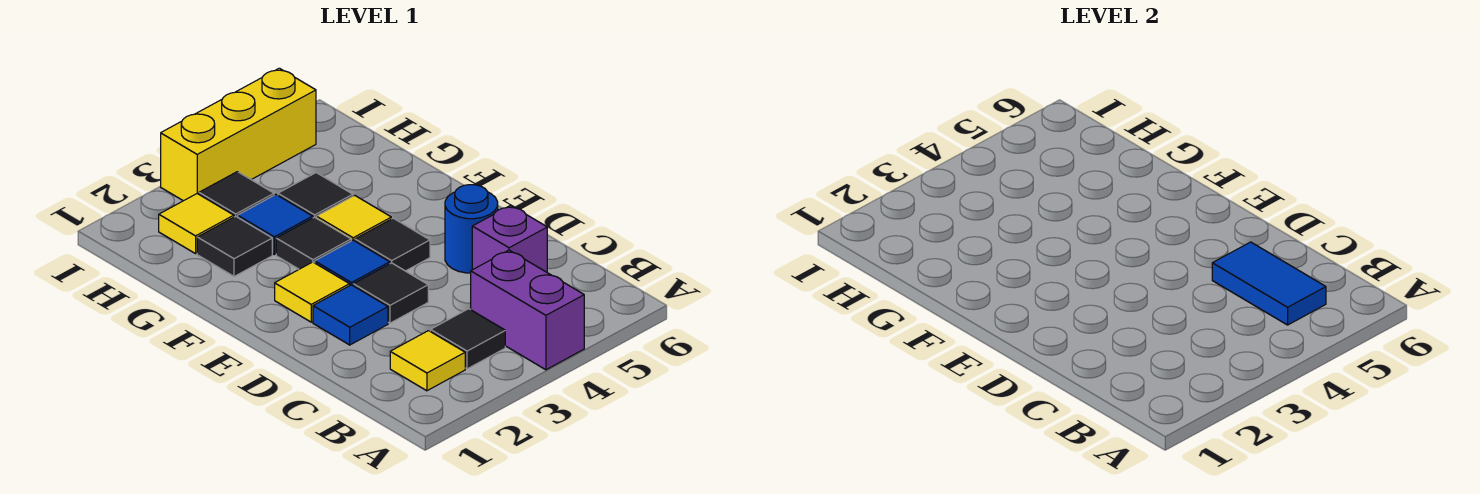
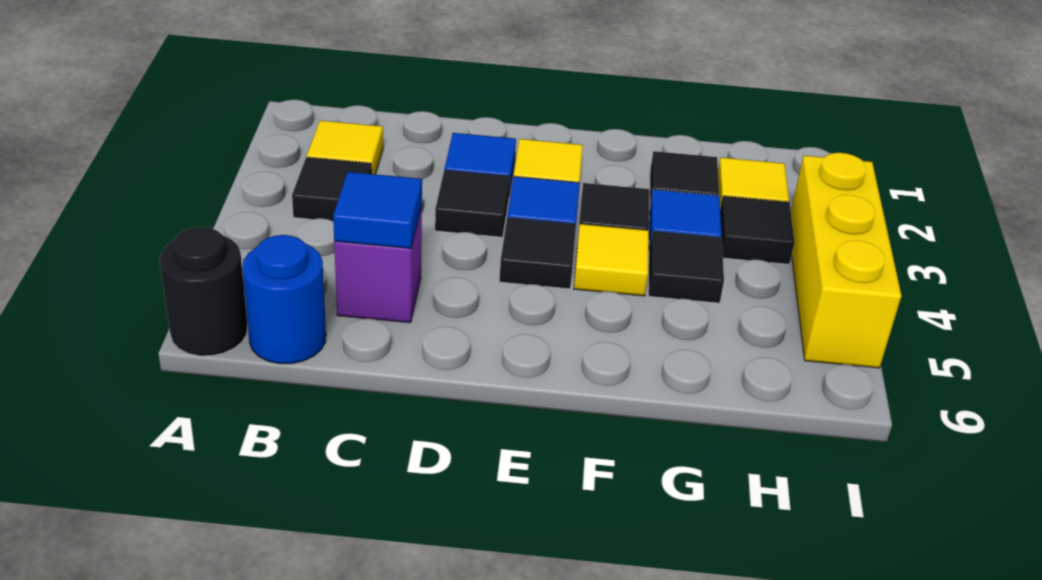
purple 1x2 brick [471,250,584,370] -> none
none -> black 1x1 round brick [160,227,248,356]
blue 1x2 tile [1212,242,1326,325] -> blue 1x1 tile [333,172,422,248]
blue 1x1 round brick [445,185,498,273] -> blue 1x1 round brick moved to [242,235,326,364]

